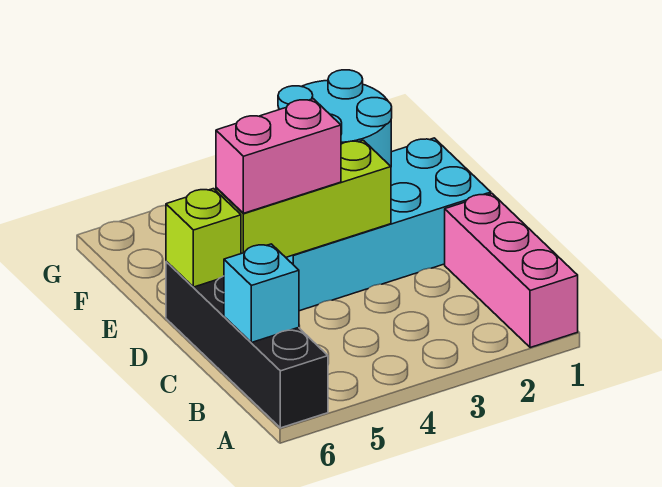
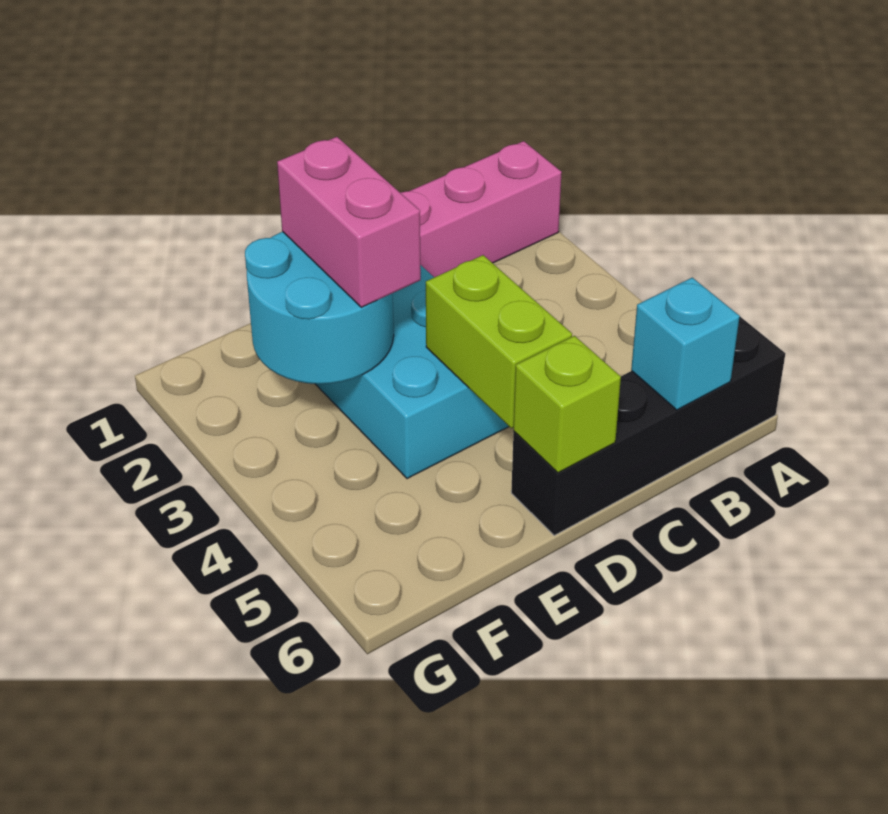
lime 1x3 brick [216,140,391,257] -> lime 1x2 brick [426,255,572,428]
pink 1x2 brick [216,99,341,213] -> pink 1x2 brick moved to [277,137,421,307]

